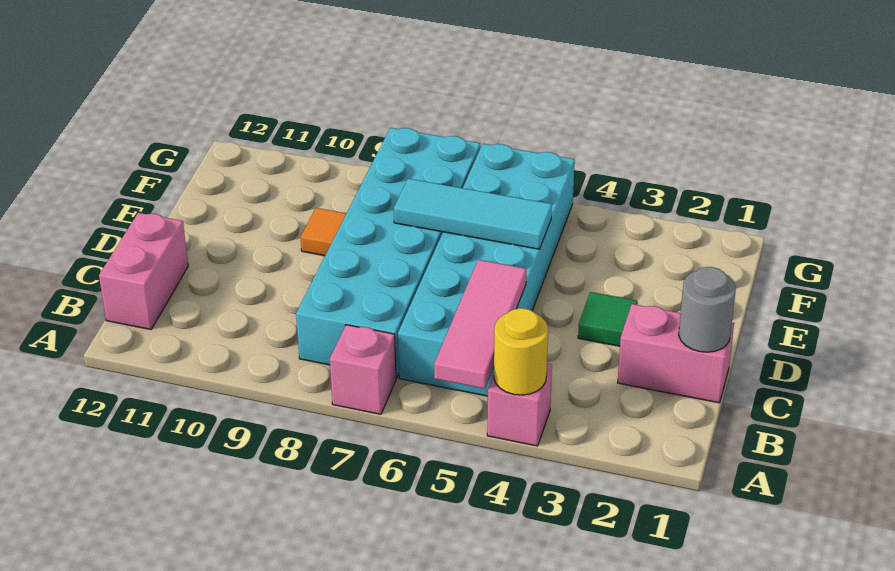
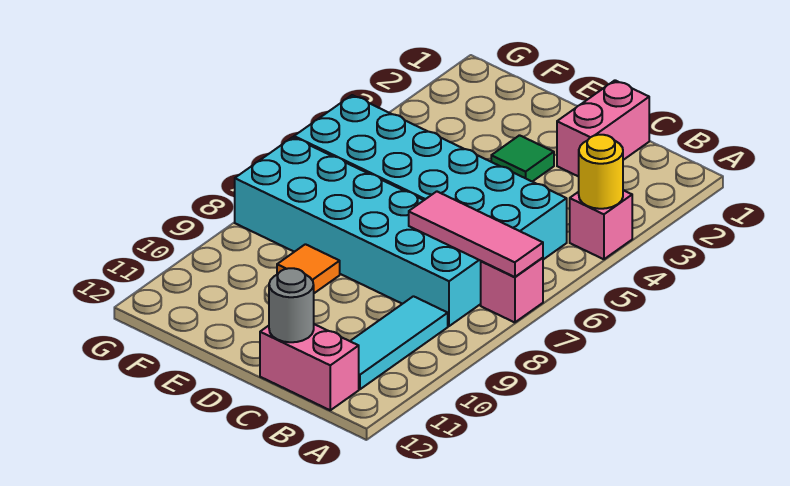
pink 1x3 tile [434,260,526,389] -> pink 1x3 tile moved to [409,191,543,277]
grey 1x1 round brick [679,267,736,352] -> grey 1x1 round brick moved to [269,268,314,342]
cyan 1x3 tile [394,179,552,249] -> cyan 1x3 tile moved to [350,296,448,389]

